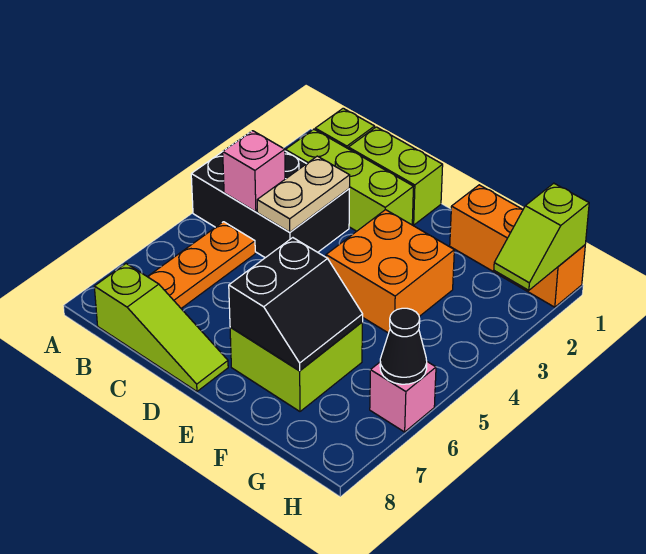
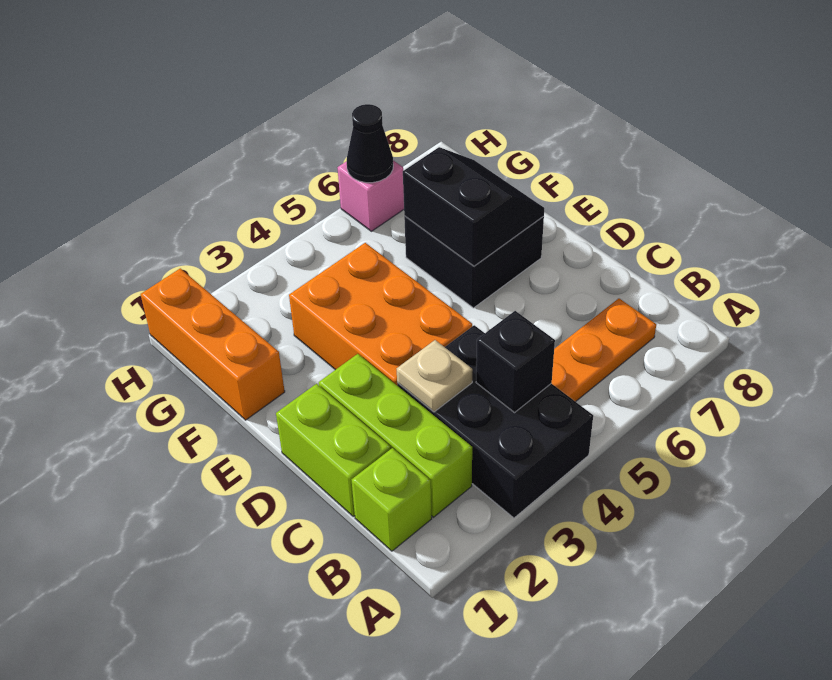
pink 1x1 brick [223,131,285,212] -> black 1x1 brick [476,311,555,412]
lime 1x3 slope [94,264,228,391] -> none
tan 1x2 plate [257,156,350,232] -> tan 1x1 plate [397,340,473,412]
orange 2x2 brick [326,210,454,333] -> orange 2x3 brick [289,243,472,385]
lime 2x2 brick [230,322,362,411] -> black 2x2 brick [404,216,544,308]
black 2x2 slope [229,238,363,371] -> black 2x2 slope turned to [403,147,544,266]
lime 1x2 slope [494,183,589,290] -> none

